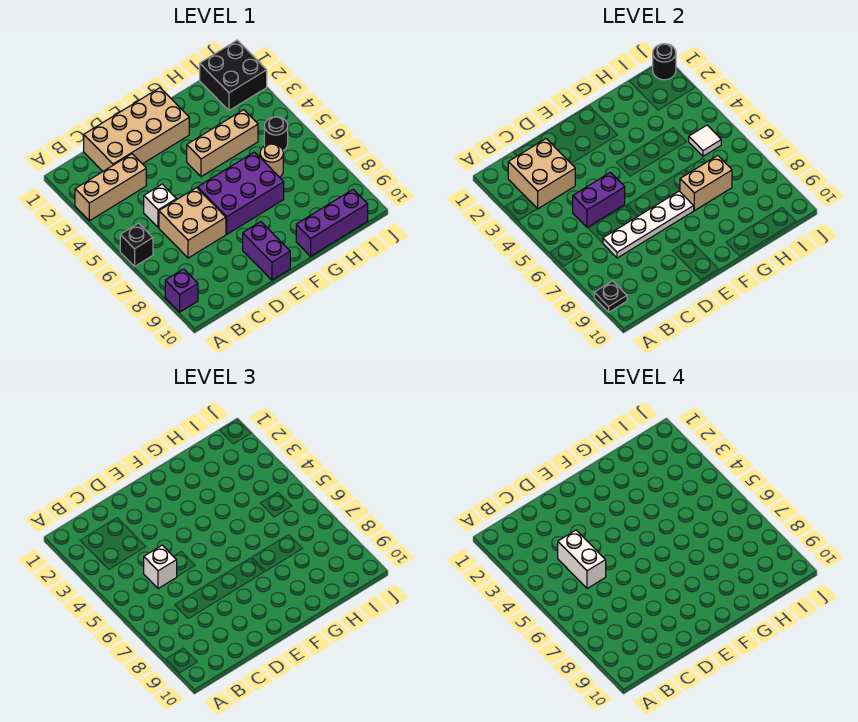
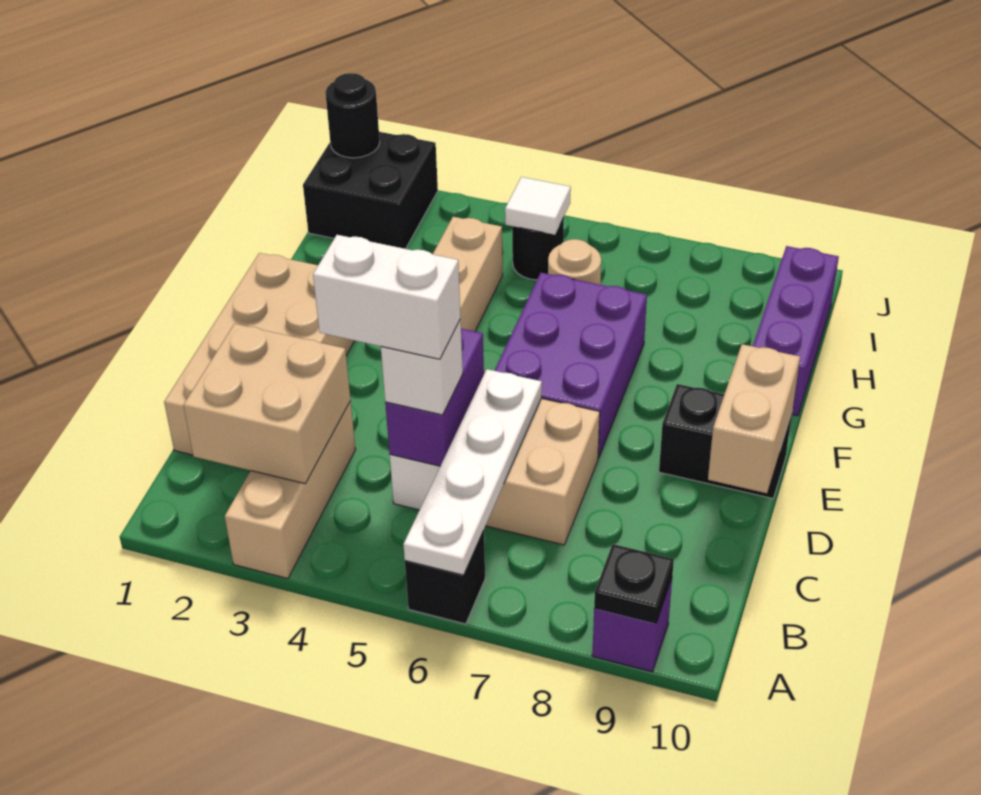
white 1x4 plate [603,191,694,258] -> white 1x4 plate moved to [403,369,542,575]
purple 1x2 brick [243,222,290,280] -> black 1x2 brick [659,384,792,498]
tan 1x2 brick [680,156,732,211] -> tan 1x2 brick moved to [708,344,800,493]

